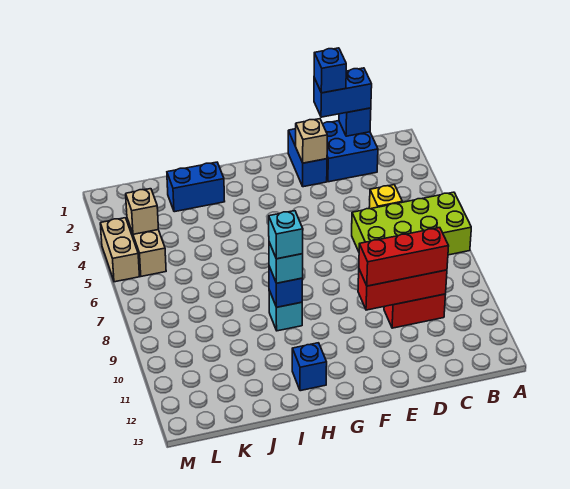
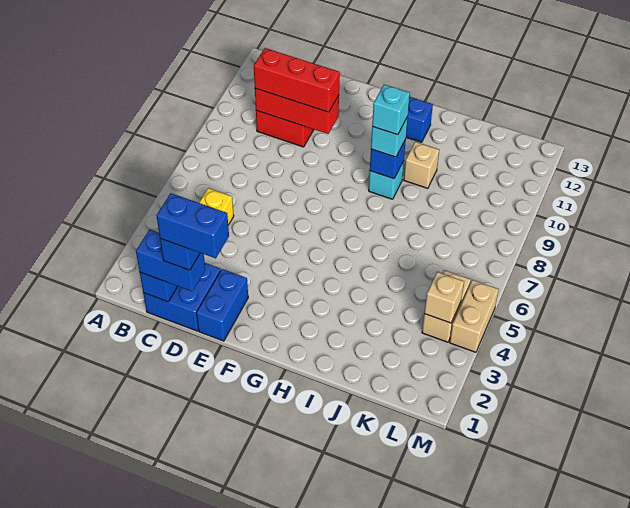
lime 2x4 brick [352,192,471,255] -> none
tan 1x1 brick [296,119,327,163] -> tan 1x1 brick moved to [404,142,439,188]
blue 1x2 brick [167,162,225,212] -> blue 1x2 brick moved to [157,193,229,258]

